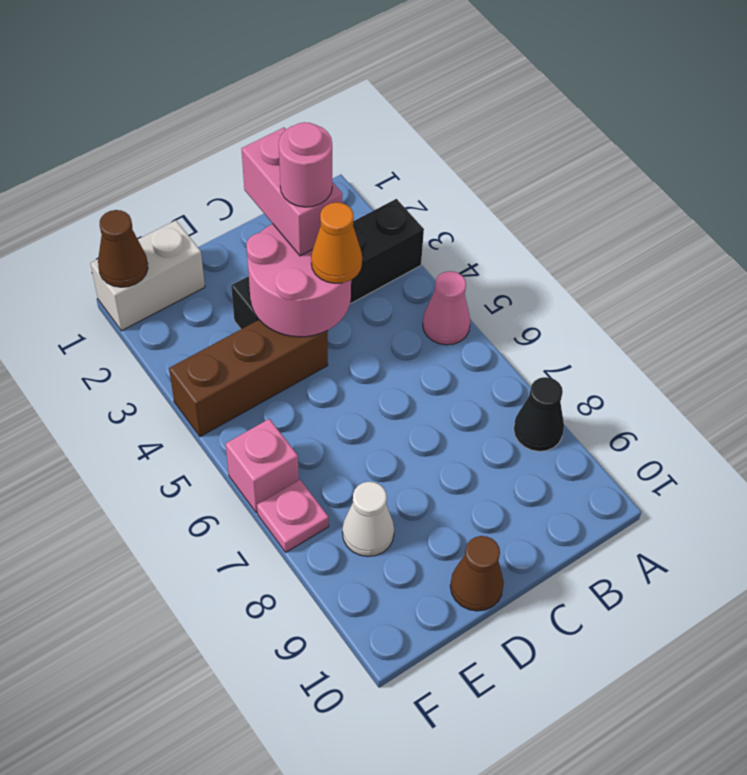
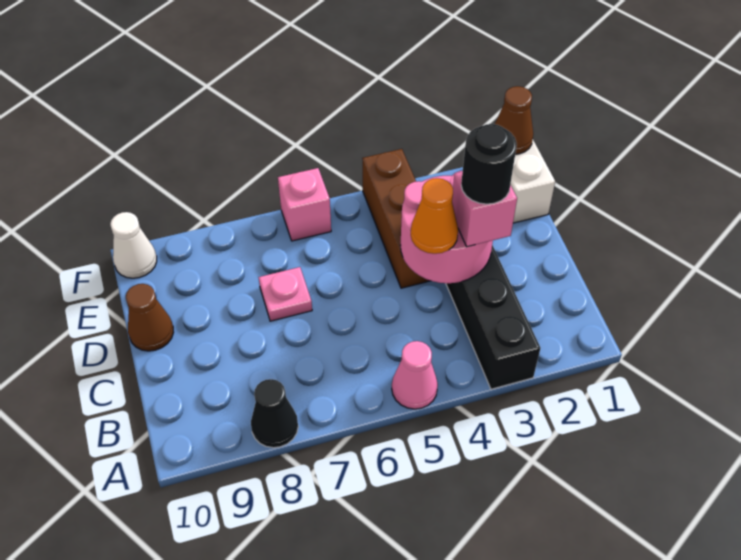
pink 1x2 brick [242,128,342,256] -> pink 1x1 brick [452,172,517,247]
pink 1x1 round brick [279,122,332,207] -> black 1x1 round brick [461,124,517,204]
white 1x1 cone [342,482,394,557] -> white 1x1 cone moved to [110,212,157,278]
pink 1x1 plate [257,480,329,552] -> pink 1x1 plate moved to [258,267,312,321]

